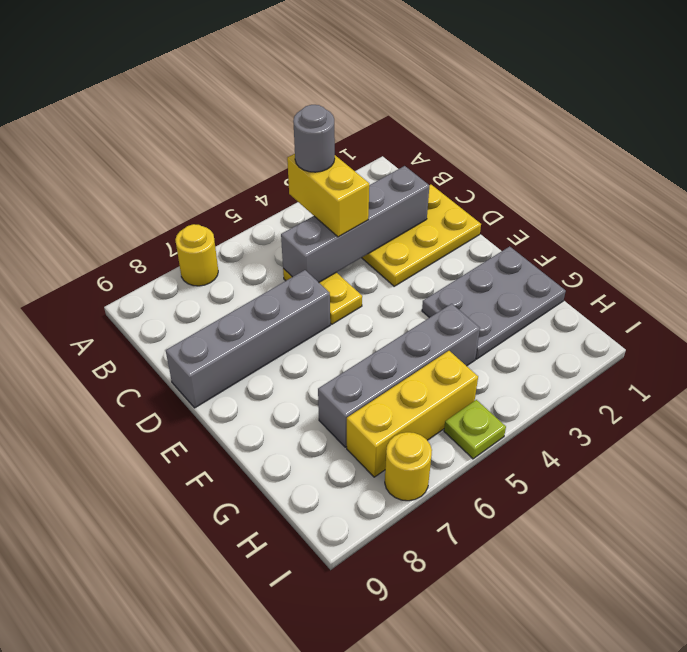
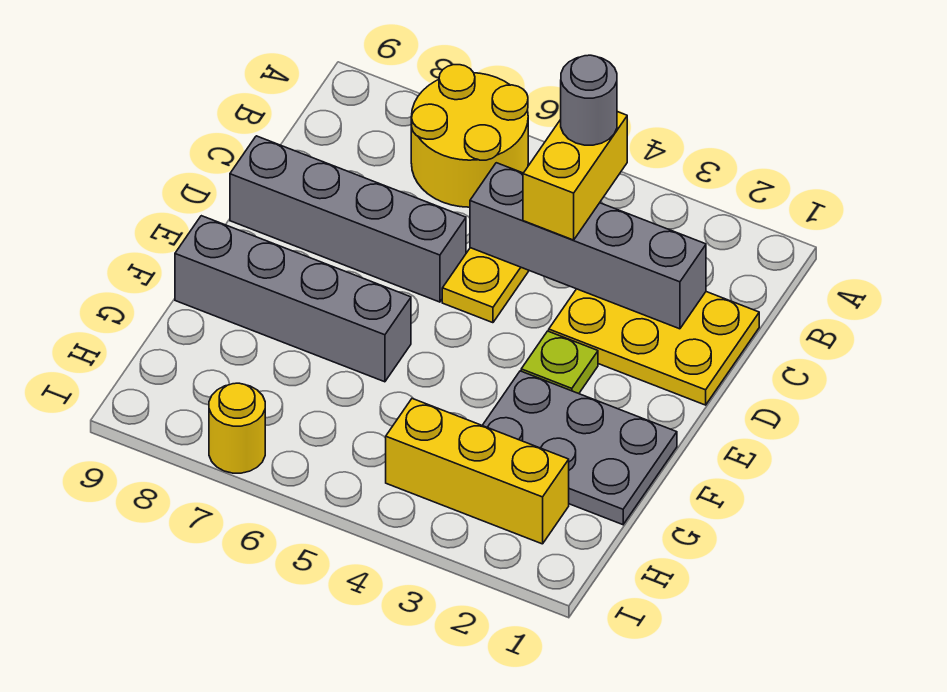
yellow 1x1 round brick [175,224,218,286] -> yellow 2x2 round brick [411,65,528,207]
grey 1x4 brick [318,304,480,447] -> grey 1x4 brick moved to [175,216,411,382]
yellow 1x3 brick [347,351,478,477] -> yellow 1x3 brick moved to [386,399,569,544]
lime 1x1 plate [444,400,506,459] -> lime 1x1 plate moved to [521,331,598,394]

